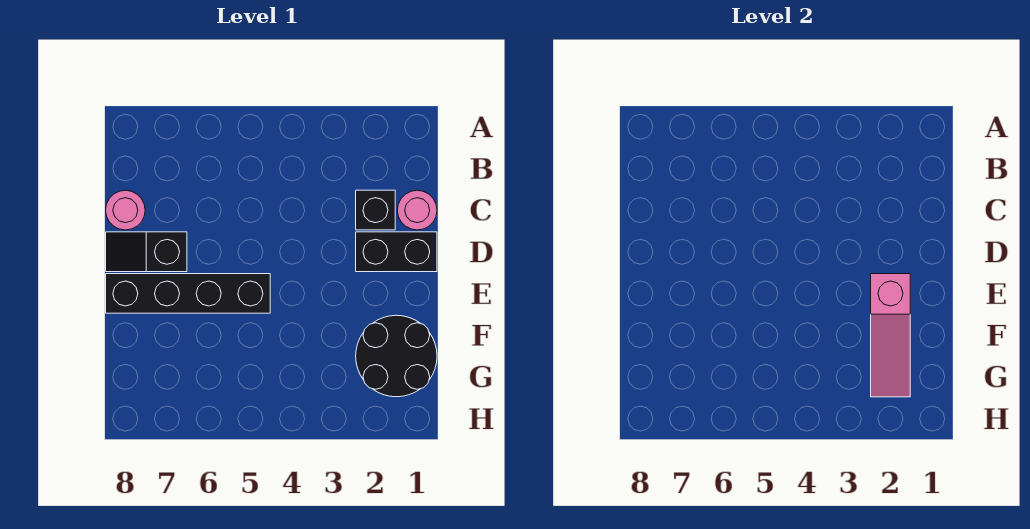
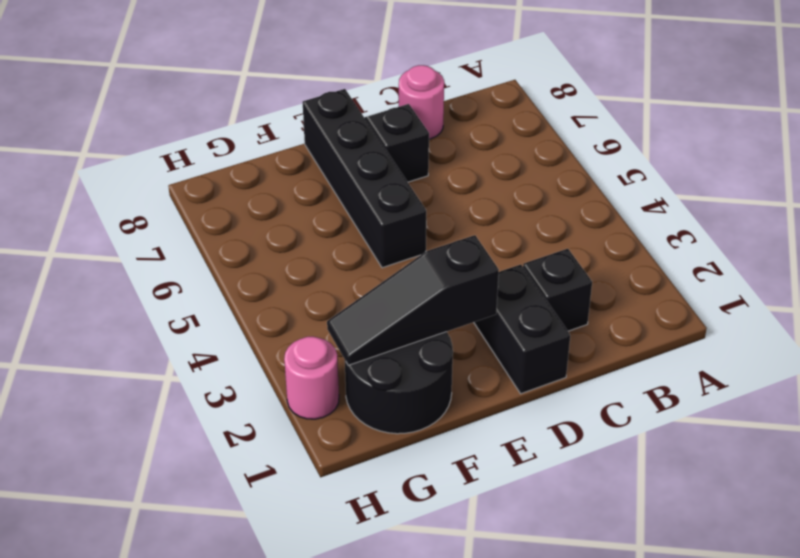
pink 1x1 round brick [397,190,437,230] -> pink 1x1 round brick moved to [284,337,339,419]
pink 1x3 slope [871,274,910,397] -> black 1x3 slope [327,235,499,365]

